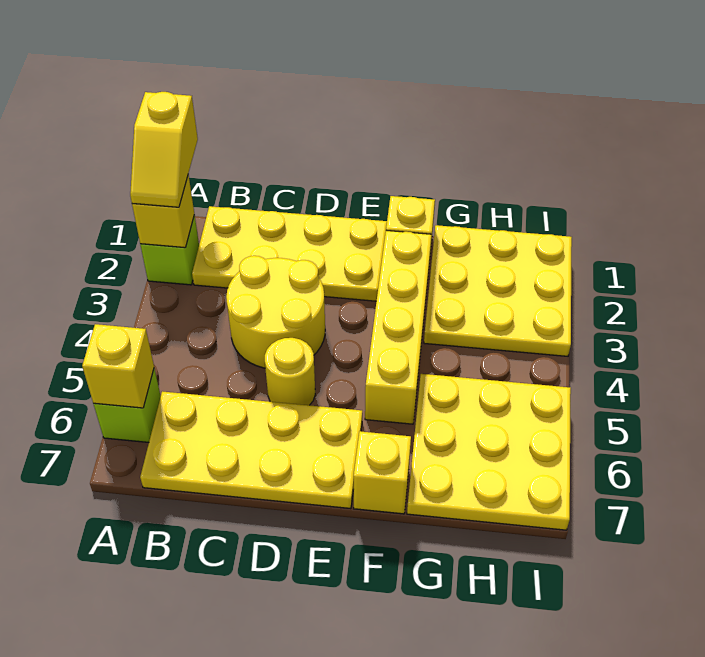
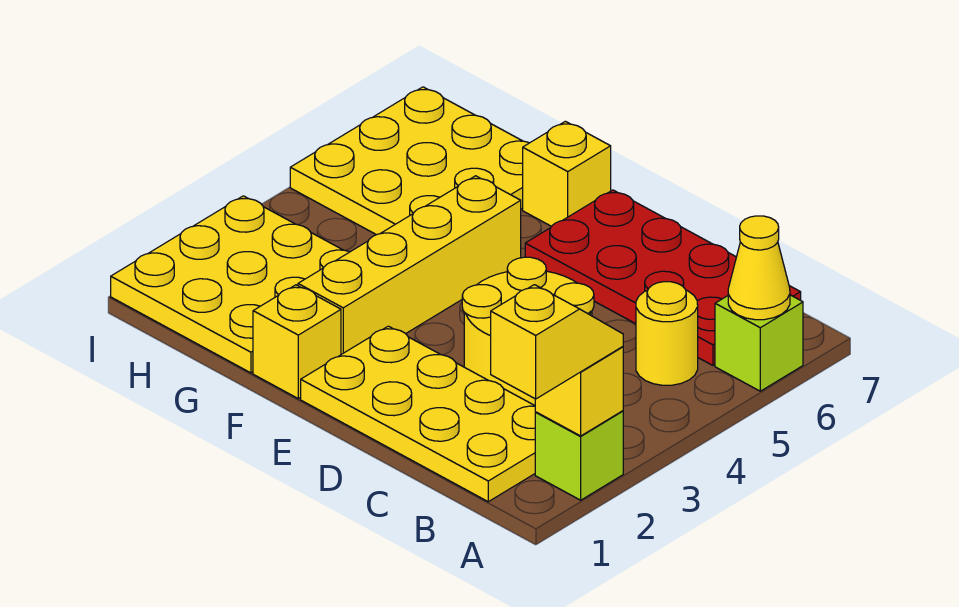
yellow 1x1 brick [82,324,154,408] -> yellow 1x1 cone [728,216,790,320]
yellow 2x4 plate [140,391,362,509] -> red 2x4 plate [525,190,801,365]
yellow 1x1 round brick [265,338,315,405] -> yellow 1x1 round brick moved to [636,282,698,385]

